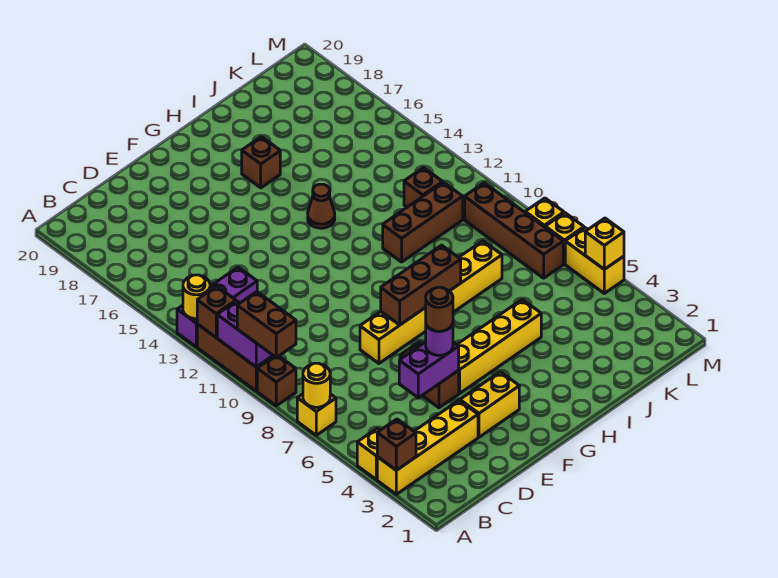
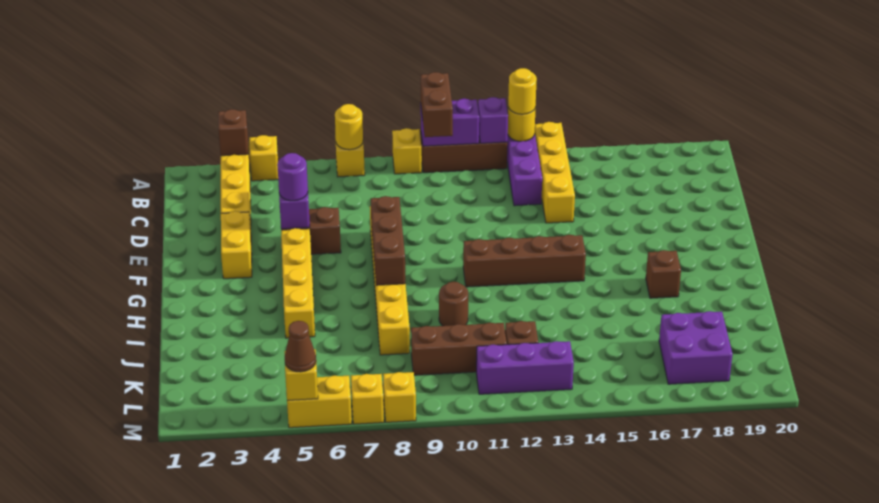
brown 1x1 brick [257,356,296,406] -> yellow 1x1 brick [392,128,422,174]
brown 1x2 brick [237,292,296,357] -> brown 1x2 brick turned to [421,72,453,137]
brown 1x1 brick [197,286,236,337] -> purple 1x1 brick [478,97,508,143]
none -> yellow 1x1 round brick [508,68,537,114]
none -> yellow 1x4 brick [535,122,575,223]
brown 1x1 round brick [425,287,453,331] -> brown 1x1 round brick moved to [439,282,468,326]
brown 1x1 cone [308,184,335,228] -> brown 1x1 cone moved to [285,321,316,372]
brown 1x3 brick [383,182,463,262] -> brown 1x3 brick turned to [411,323,507,375]
none -> purple 2x2 brick [659,311,733,384]
brown 1x4 brick [465,183,563,278] -> brown 1x4 brick moved to [463,235,586,287]
none -> purple 1x3 brick [476,341,574,394]

